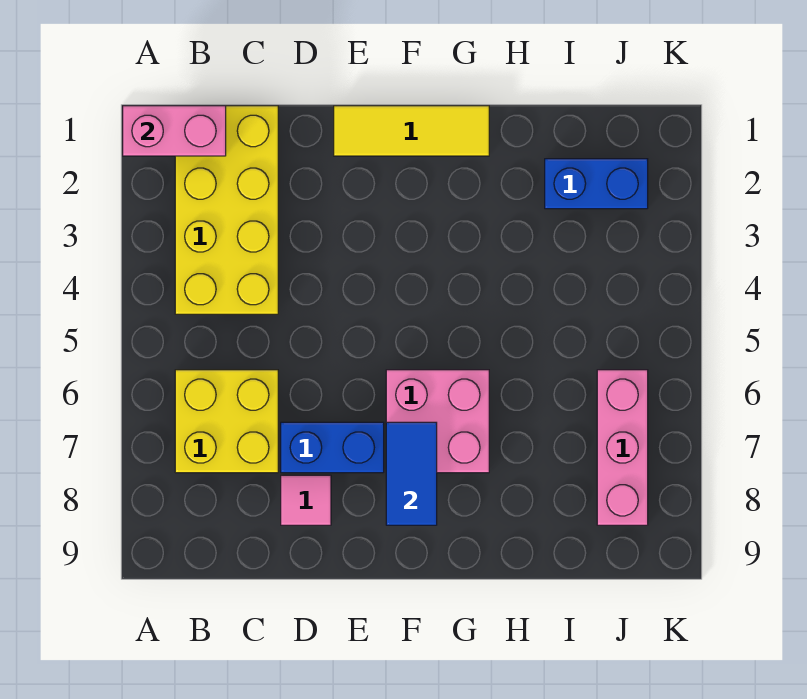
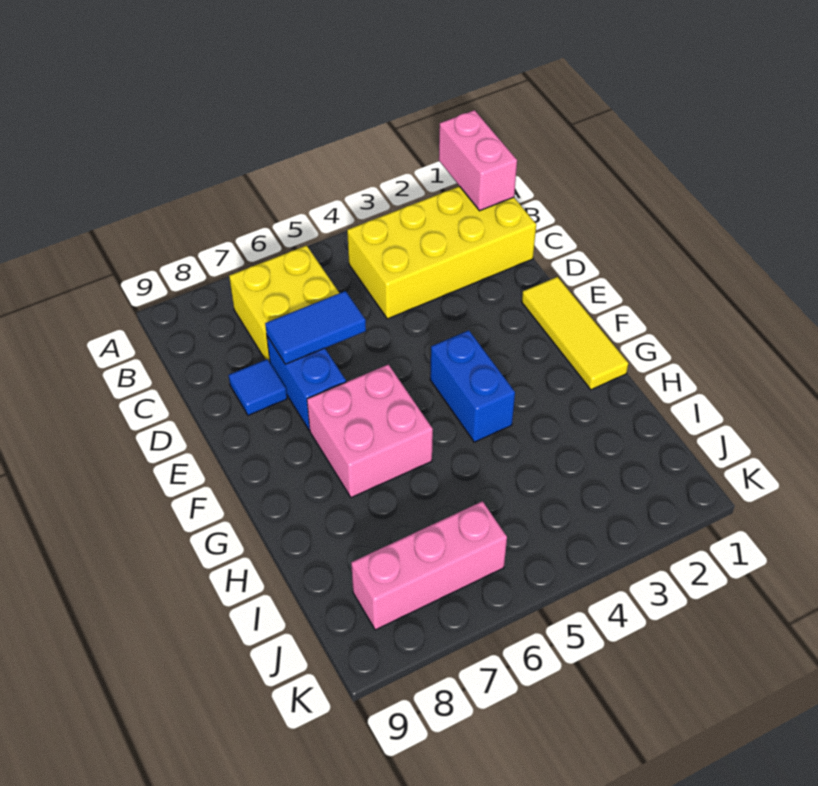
pink 1x1 tile [281,475,331,525] -> blue 1x1 tile [229,359,287,415]
blue 1x2 tile [386,422,437,525] -> blue 1x2 tile moved to [265,291,366,364]
blue 1x2 brick [545,159,648,209] -> blue 1x2 brick moved to [430,330,515,442]

